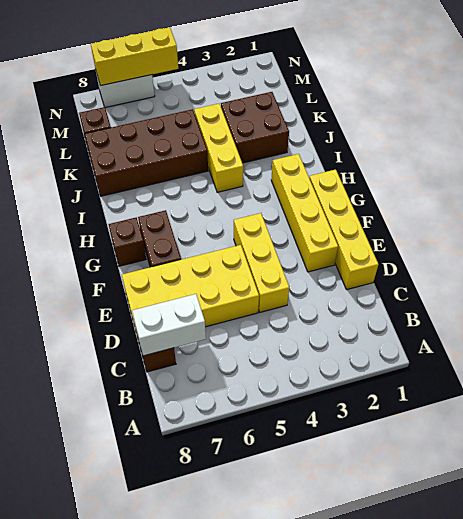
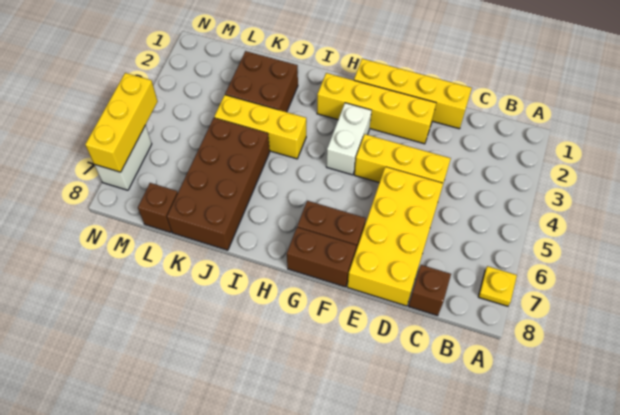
none -> yellow 1x1 plate [478,266,517,306]
white 1x2 brick [132,294,206,356] -> white 1x2 brick moved to [326,103,372,175]
brown 1x1 brick [108,218,146,266] -> brown 1x2 brick [287,227,356,287]

